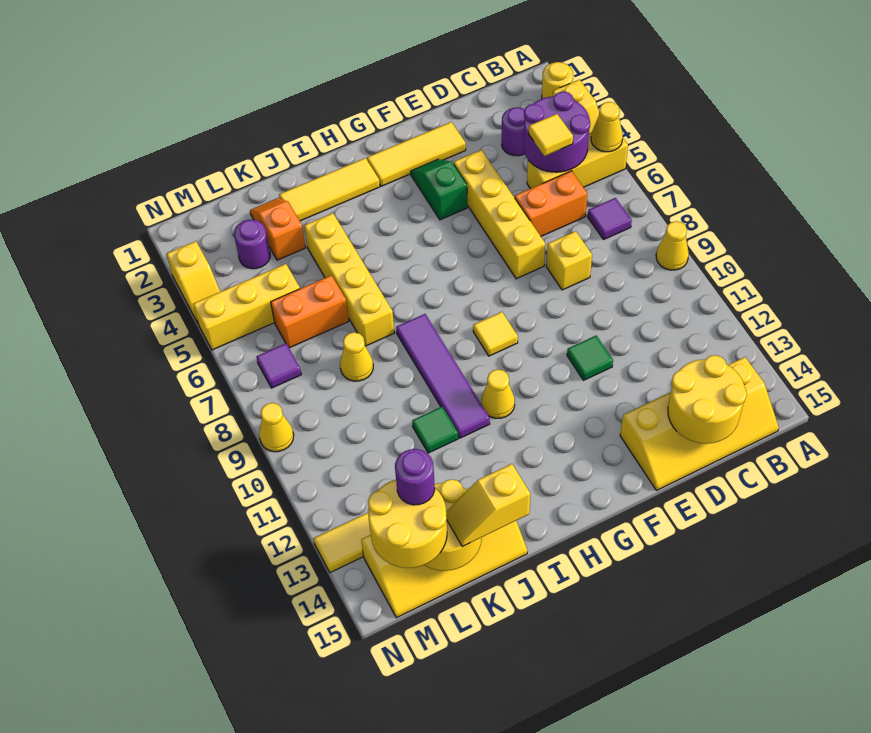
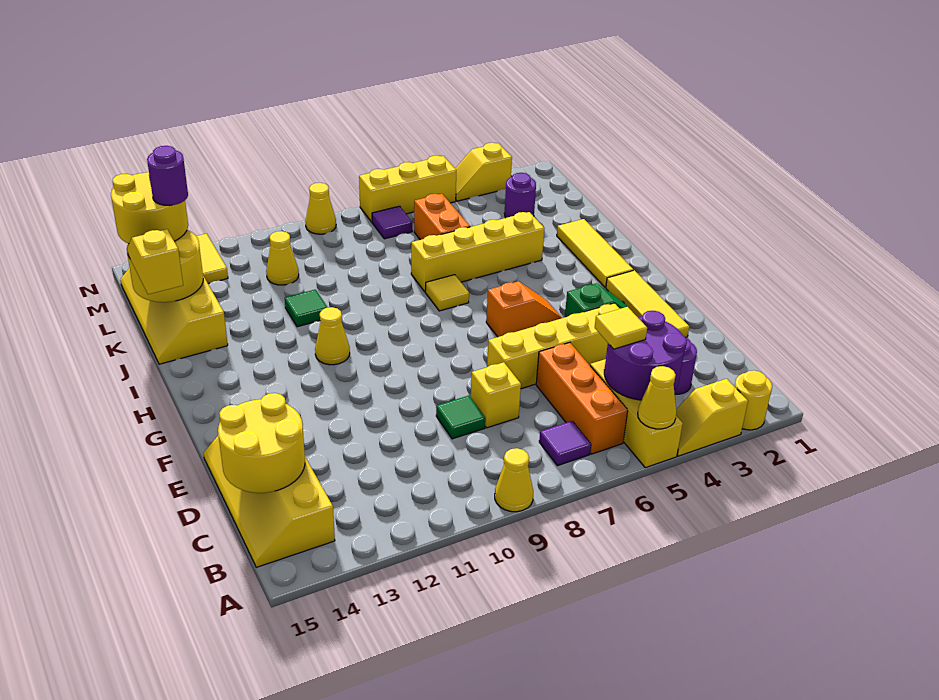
orange 1x2 brick [515,171,587,236] -> orange 1x3 brick [536,342,628,454]
green 1x1 tile [567,336,613,380] -> green 1x1 tile moved to [436,396,485,439]
yellow 1x1 tile [473,312,518,356] -> yellow 1x1 tile moved to [425,275,469,311]
purple 1x4 tile [396,314,490,438] -> none
orange 1x2 slope [250,198,306,260] -> orange 1x2 slope moved to [486,281,562,337]
yellow 1x1 cone [340,332,373,381] -> yellow 1x1 cone moved to [266,231,299,285]
yellow 1x3 brick [193,264,300,350] -> yellow 1x3 brick turned to [359,156,456,222]

